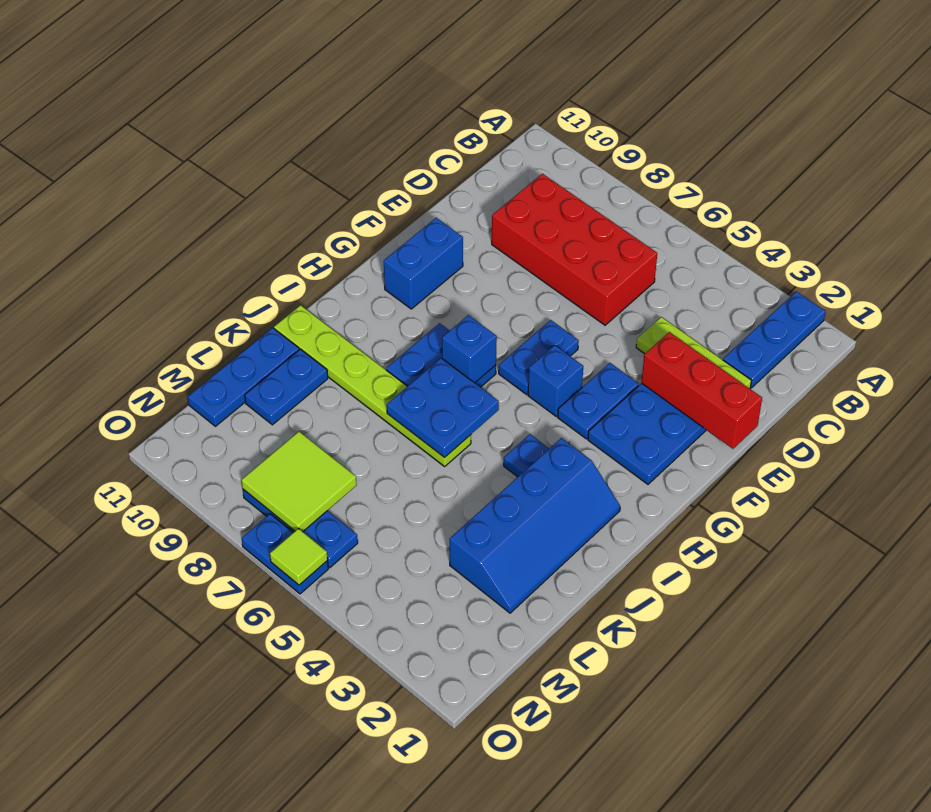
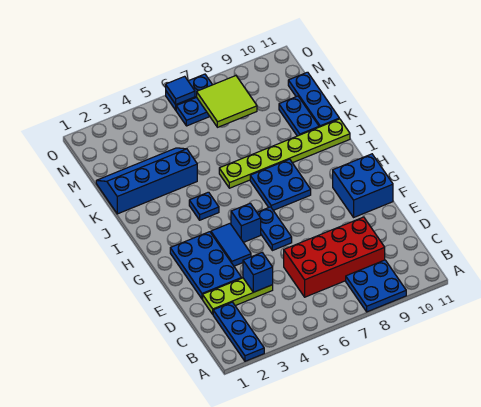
red 1x3 brick [642,332,762,449] -> none
blue 1x2 plate [558,363,639,439] -> blue 1x2 tile [211,224,251,266]
blue 1x2 brick [384,218,463,309] -> blue 2x2 brick [333,154,393,217]
blue 1x1 brick [442,315,497,383] -> blue 1x1 brick moved to [243,253,273,292]
blue 2x4 slope [449,438,620,613] -> blue 2x4 slope turned to [96,148,197,214]
blue 2x2 plate [387,358,499,458] -> blue 2x2 plate moved to [346,260,406,312]
lime 1x1 tile [270,528,328,585] -> blue 1x1 tile [166,76,195,104]

